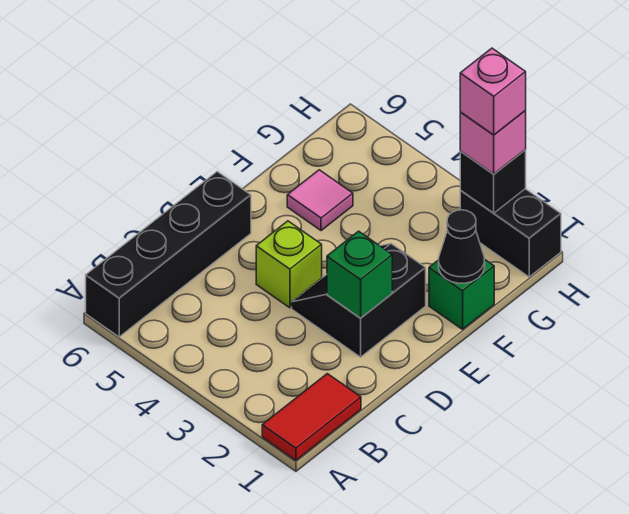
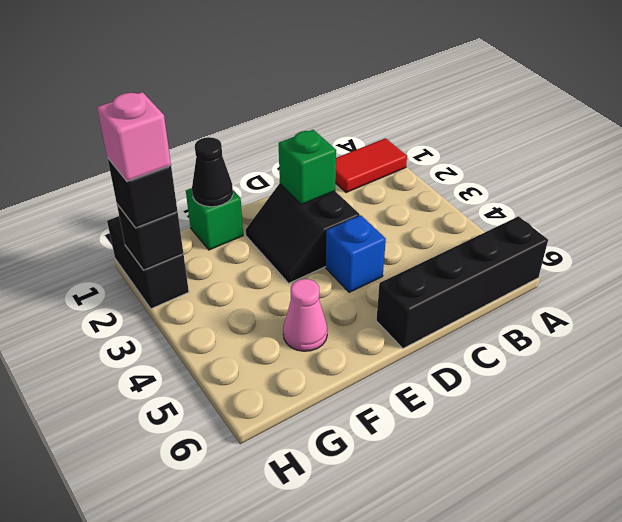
black 2x2 slope [292,244,426,357] -> black 2x2 slope turned to [246,184,360,283]
lime 1x1 brick [256,221,322,308] -> blue 1x1 brick [326,215,386,292]
pink 1x1 tile [287,170,353,231] -> pink 1x1 cone [283,279,327,351]
pink 1x1 brick [460,111,526,174] -> black 1x1 brick [108,159,178,228]

